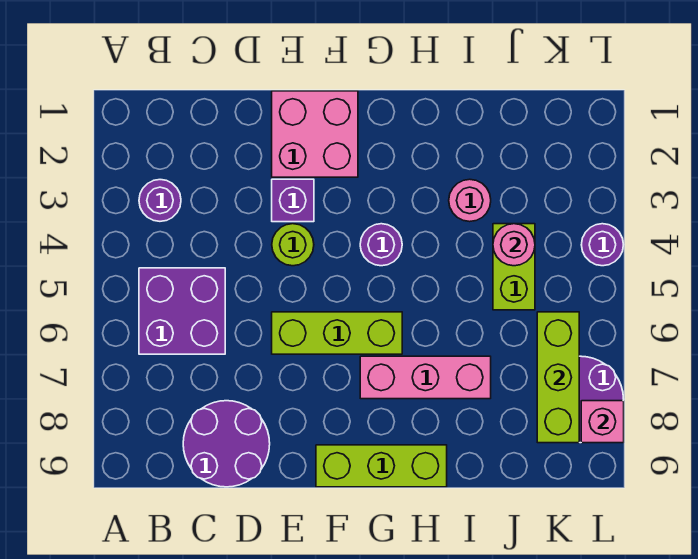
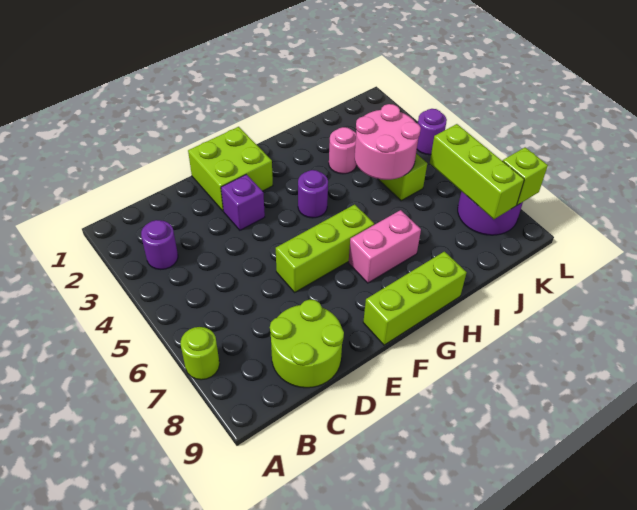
purple 2x2 brick [139,268,225,354] -> none
purple 2x2 round brick [183,401,270,487] -> lime 2x2 round brick [270,300,344,388]
pink 2x2 brick [272,91,358,177] -> lime 2x2 brick [188,127,273,211]
lime 1x1 round brick [272,224,314,266] -> lime 1x1 round brick moved to [181,327,220,380]
pink 1x3 brick [360,356,491,399] -> pink 1x2 brick [349,210,421,283]
pink 1x1 round brick [493,224,535,266] -> pink 2x2 round brick [355,104,421,180]
pink 1x1 brick [581,401,624,443] -> lime 1x1 brick [503,147,548,205]

